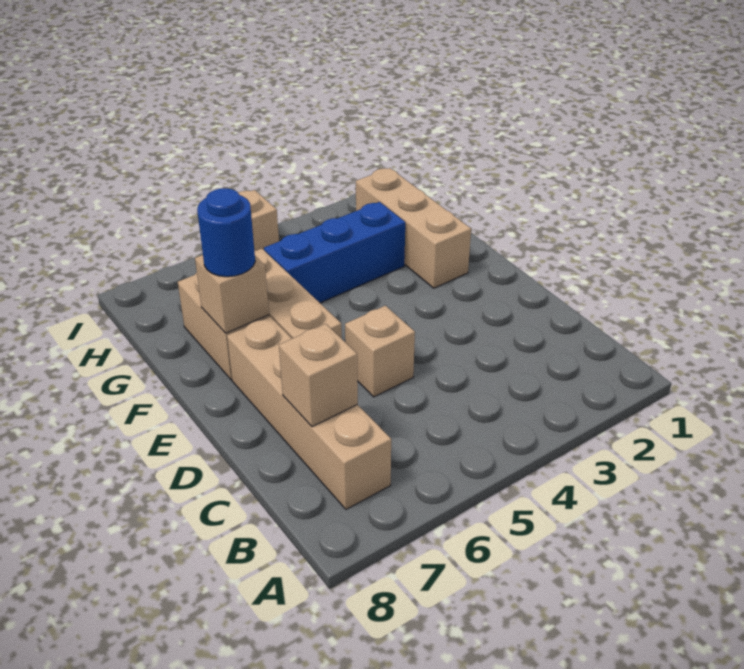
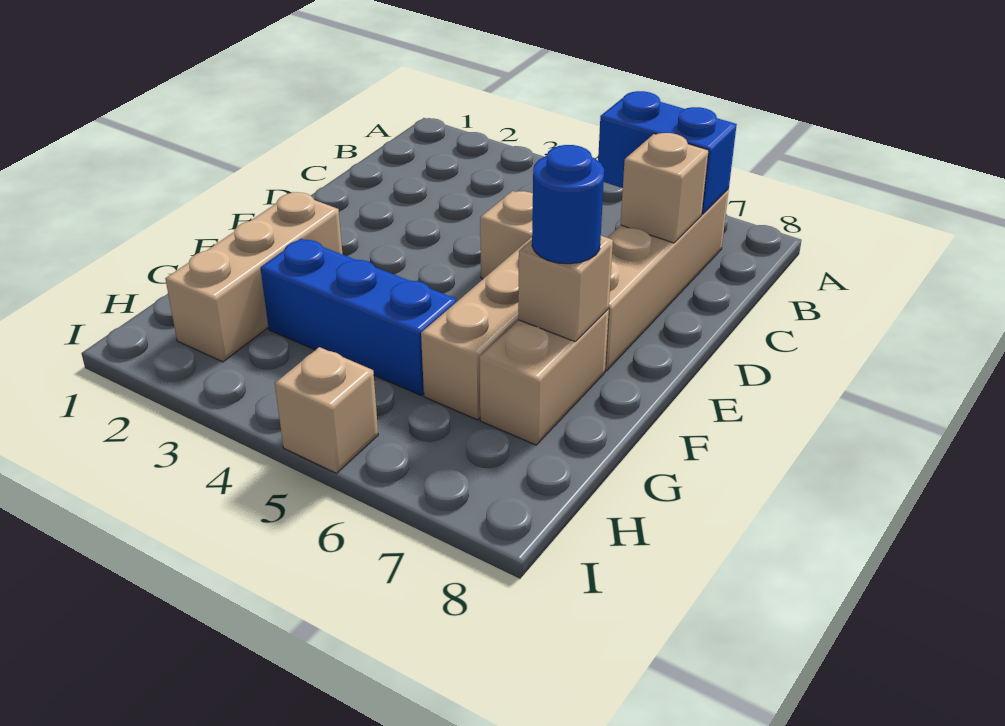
none -> blue 1x2 brick [598,91,737,214]

